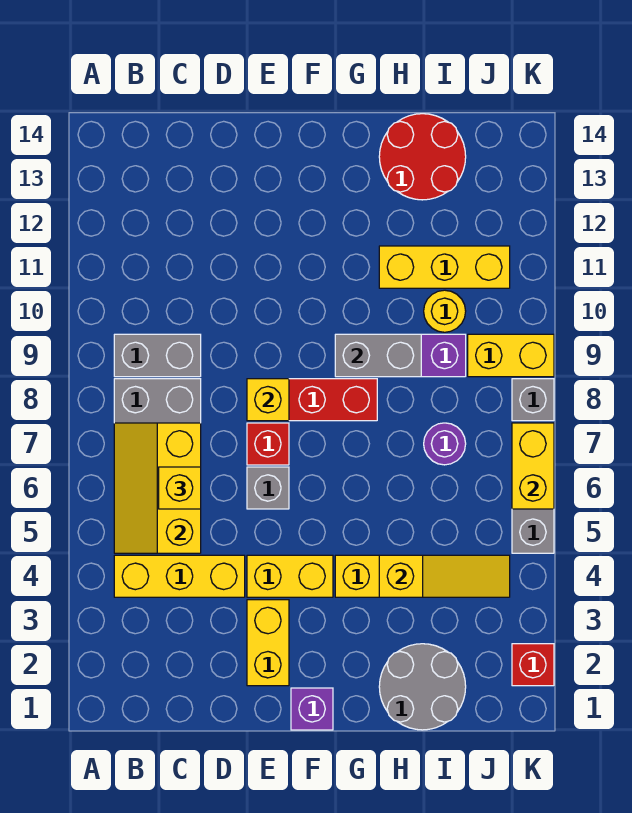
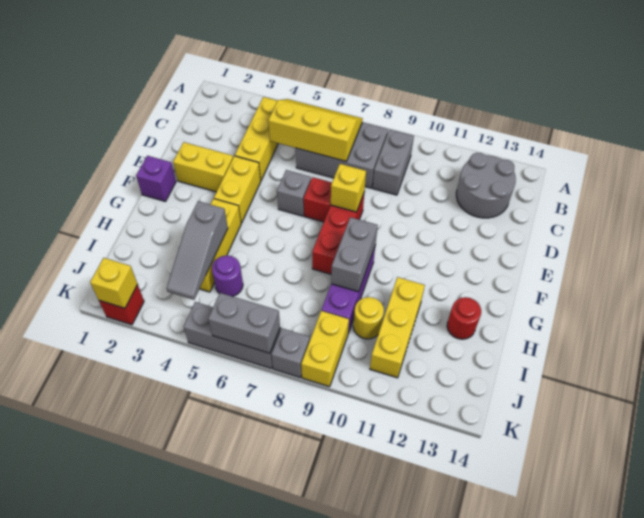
yellow 1x1 brick [159,467,201,509] -> yellow 1x1 brick moved to [90,258,138,308]
grey 2x2 round brick [379,644,466,730] -> grey 2x2 round brick moved to [456,153,516,218]
yellow 1x3 slope [379,555,510,597] -> grey 1x3 slope [167,201,228,300]
red 2x2 round brick [379,114,466,200] -> red 1x1 round brick [447,297,481,339]
purple 1x1 round brick [424,423,466,465] -> purple 1x1 round brick moved to [212,256,243,297]
yellow 1x2 brick [512,423,554,509] -> grey 1x2 brick [208,293,280,353]

